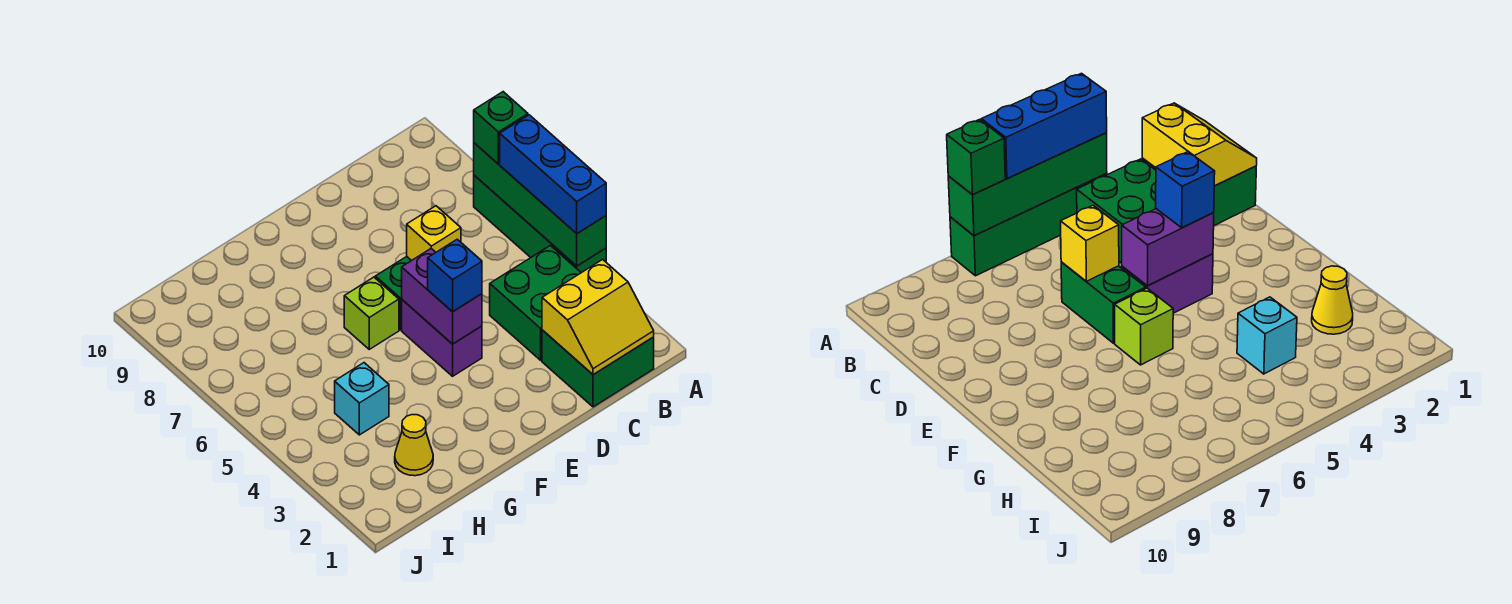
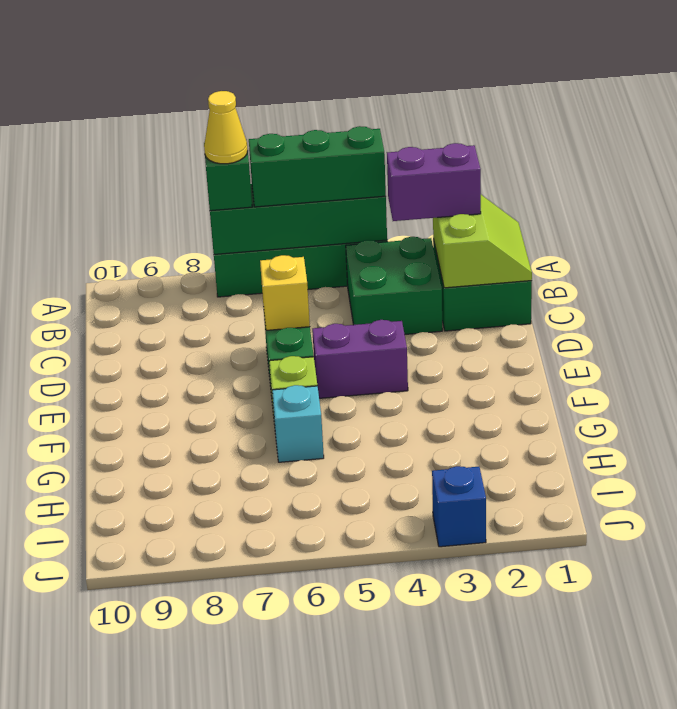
blue 1x3 brick [500,115,606,234] -> green 1x3 brick [249,126,386,207]
yellow 2x2 slope [542,259,654,375] -> lime 2x2 slope [433,195,532,288]
purple 1x2 brick [402,249,482,344] -> purple 1x2 brick moved to [387,143,481,221]
blue 1x1 brick [428,239,482,312] -> blue 1x1 brick moved to [432,466,486,547]
yellow 1x1 cone [395,415,433,476] -> yellow 1x1 cone moved to [204,91,248,164]
cyan 1x1 brick [335,363,389,435] -> cyan 1x1 brick moved to [272,385,324,462]

